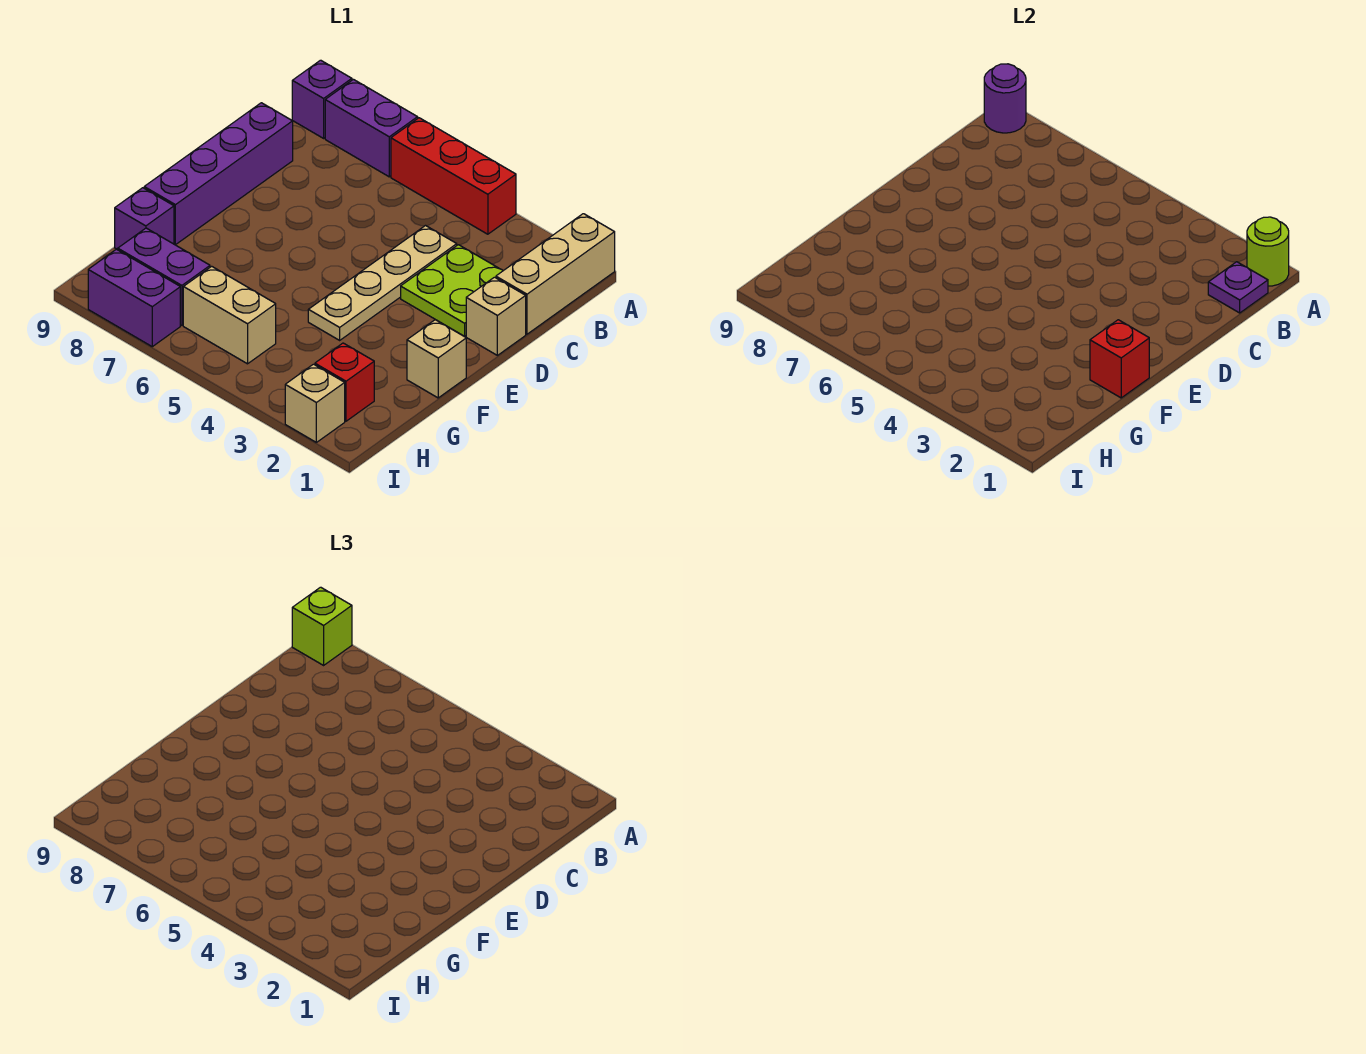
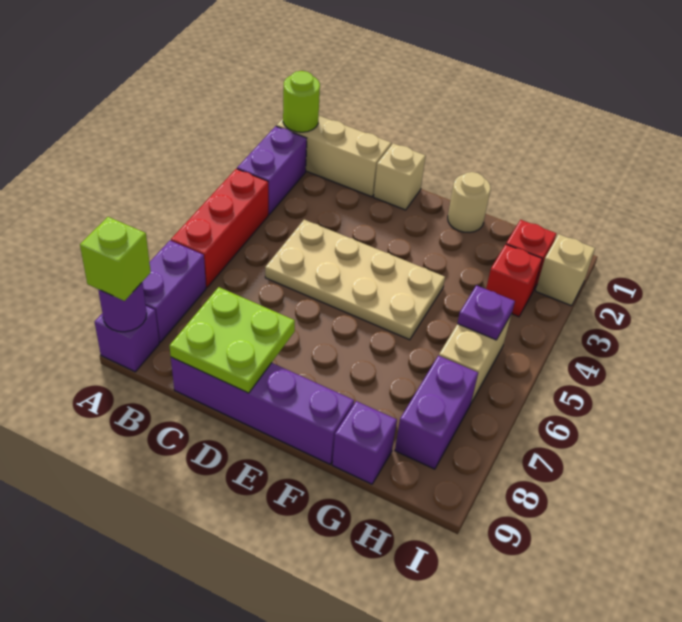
purple 1x1 plate [1208,262,1268,313] -> purple 1x1 plate moved to [457,285,515,340]
lime 2x2 plate [401,245,503,336] -> lime 2x2 plate moved to [169,287,295,393]
tan 1x4 plate [308,226,457,340] -> tan 2x4 plate [265,220,445,340]
tan 1x1 brick [407,320,466,398] -> tan 1x1 round brick [448,172,491,232]
red 1x1 brick [1090,320,1149,398] -> red 1x1 brick moved to [486,244,542,317]
purple 1x2 brick [88,249,180,347] -> purple 1x2 brick moved to [237,126,307,214]

